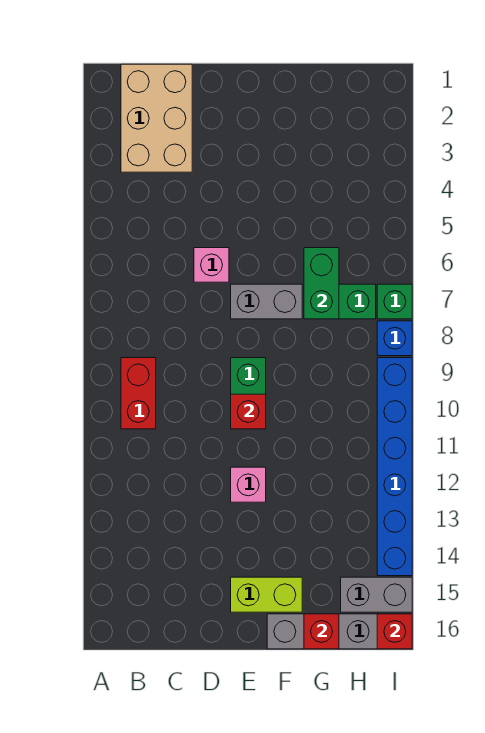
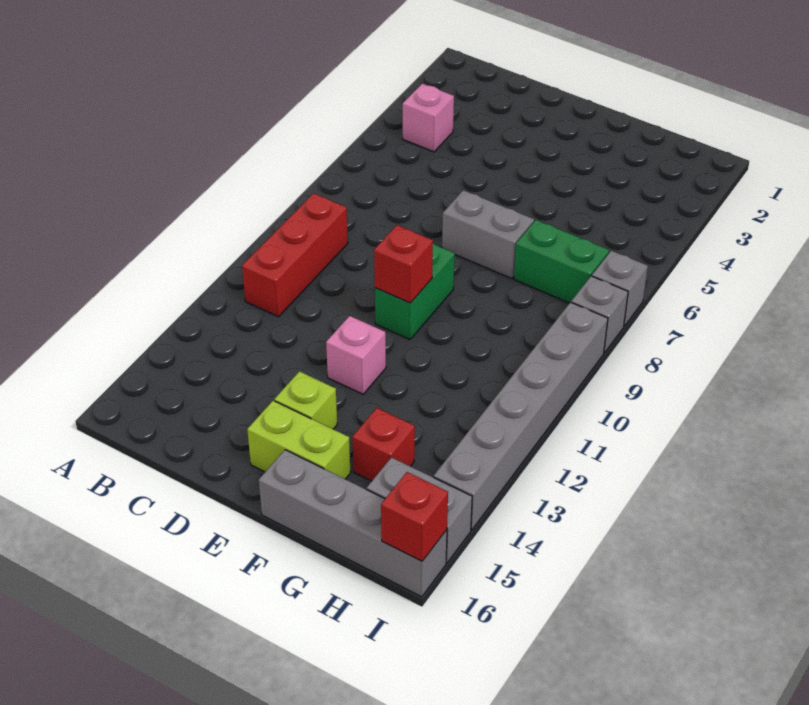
tan 2x3 brick [121,64,192,172] -> none
red 1x2 brick [121,358,156,429] -> red 1x3 brick [242,193,348,317]
pink 1x1 brick [194,248,229,282] -> pink 1x1 brick moved to [403,84,454,152]
none -> lime 1x1 brick [274,371,337,429]
green 1x2 brick [304,248,339,319] -> none
red 1x1 brick [304,614,339,649] -> red 1x1 brick moved to [352,408,415,481]
green 1x1 brick [377,284,412,319] -> grey 1x1 brick [592,251,648,326]
blue 1x1 brick [377,321,412,356] -> grey 1x1 brick [571,276,628,353]
blue 1x6 brick [377,358,412,576] -> grey 1x6 brick [434,302,608,530]

